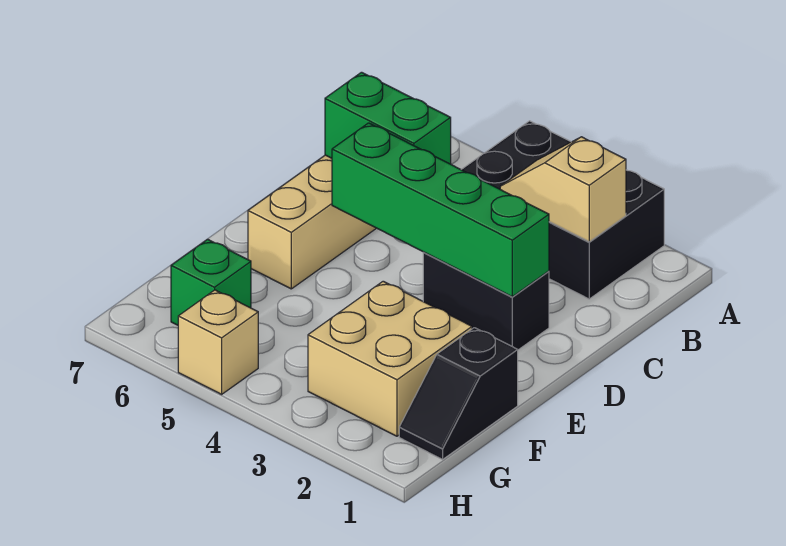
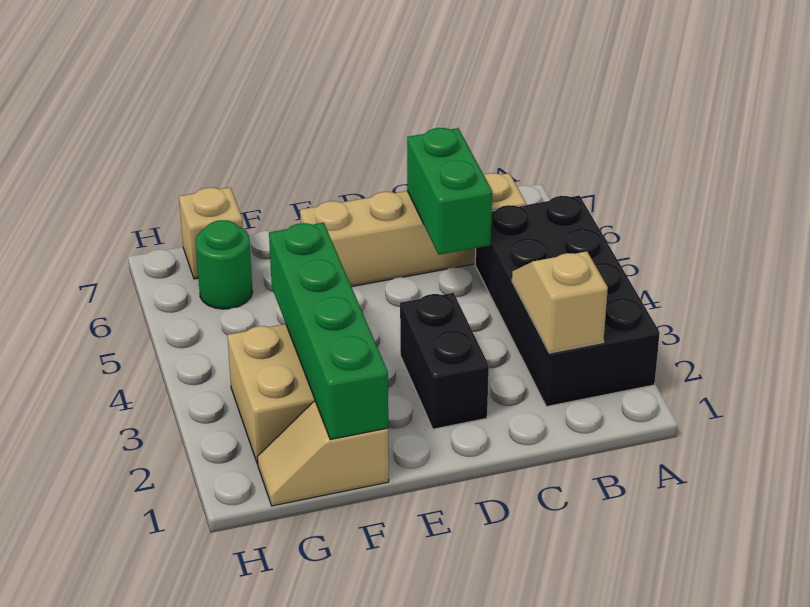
black 2x3 brick [461,121,664,299] -> black 2x4 brick [475,196,660,407]
green 1x4 brick [332,123,549,297] -> green 1x4 brick moved to [269,223,388,439]
black 1x2 slope [399,328,518,459] -> tan 1x2 slope [257,401,389,506]
green 1x1 brick [171,239,251,325] -> green 1x1 round brick [196,220,253,309]
tan 1x1 brick [178,290,258,394] -> tan 1x1 brick moved to [179,187,243,279]

